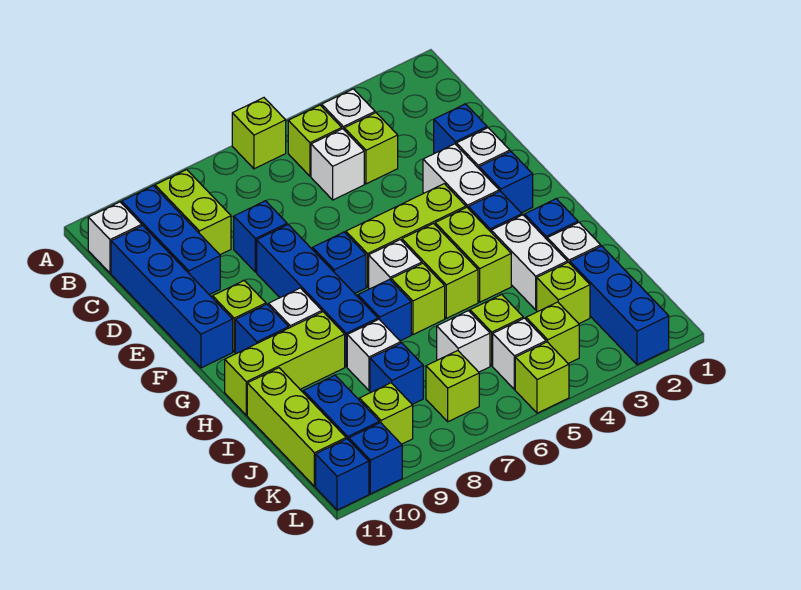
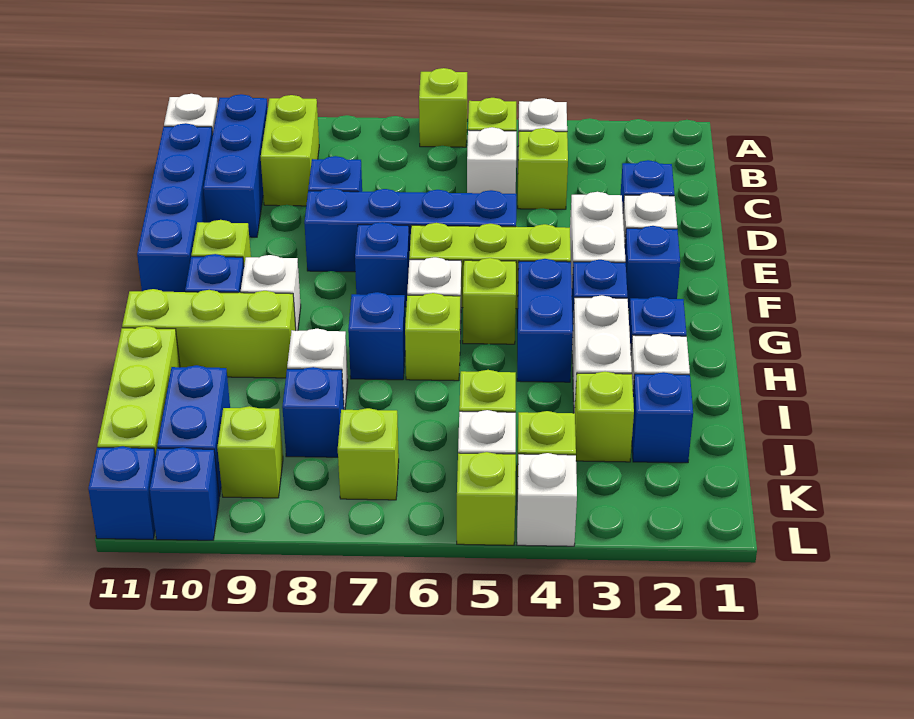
blue 1x4 brick [257,225,378,367] -> blue 1x4 brick turned to [304,188,516,272]
lime 1x2 brick [435,207,511,302] -> blue 1x2 brick [517,259,573,382]
lime 1x2 brick [402,224,478,318] -> lime 1x1 brick [463,258,516,344]
blue 1x3 brick [570,246,669,365] -> blue 1x1 brick [632,372,693,463]
white 1x1 brick [437,311,490,372] -> white 1x1 brick moved to [517,453,577,546]

